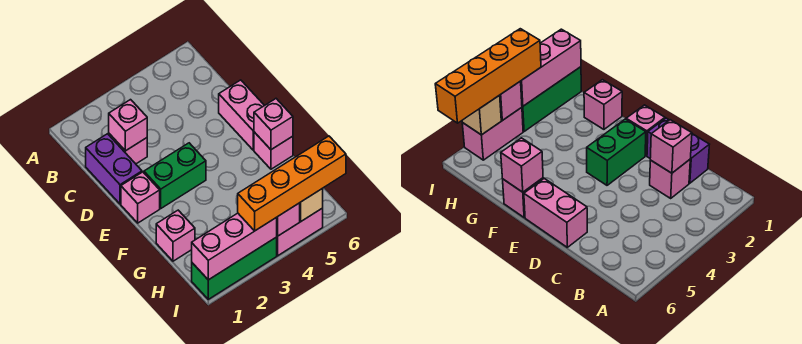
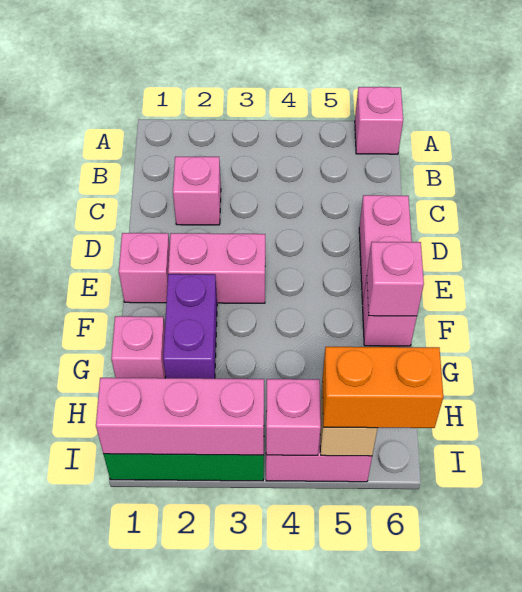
purple 1x2 brick [86,134,142,204] -> purple 1x2 brick moved to [163,274,217,379]
pink 1x1 brick [109,100,147,151] -> pink 1x1 brick moved to [355,87,403,154]
green 1x2 brick [144,143,206,208] -> pink 1x2 brick [168,233,265,303]
orange 1x4 brick [238,136,346,231] -> orange 1x2 brick [322,347,443,428]

